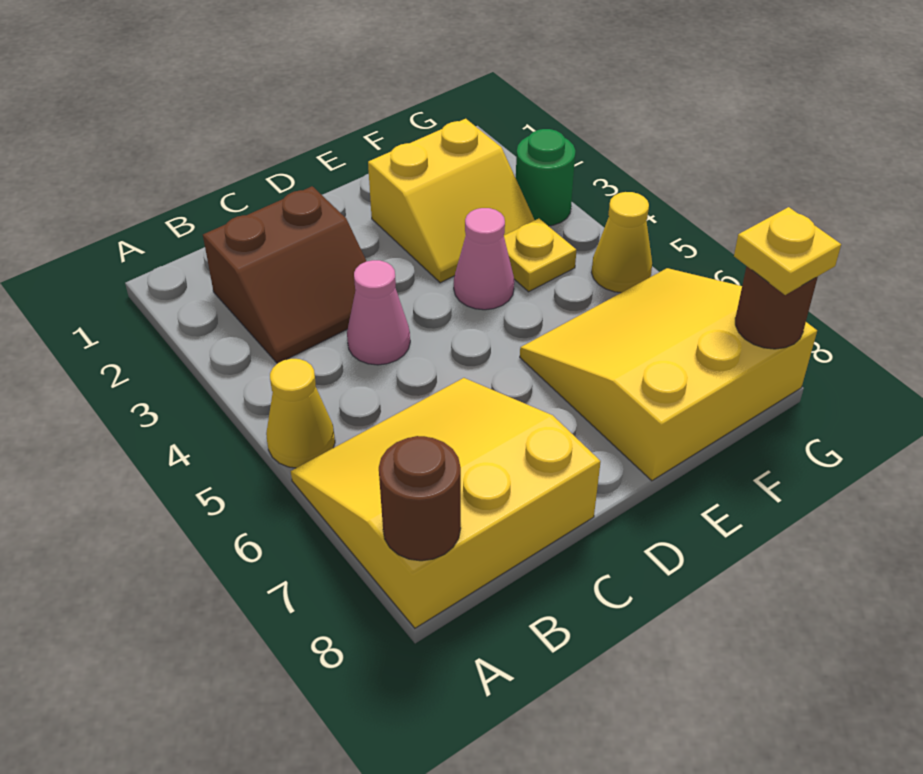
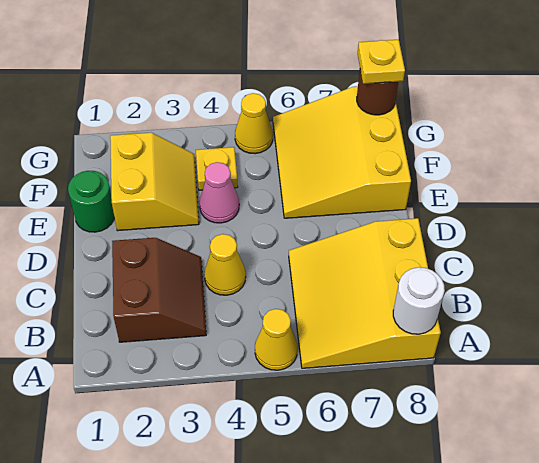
brown 1x1 round brick [379,436,461,561] -> white 1x1 round brick [393,267,445,334]
pink 1x1 cone [347,260,410,365] -> yellow 1x1 cone [204,234,246,295]
green 1x1 round brick [516,129,575,226] -> green 1x1 round brick moved to [68,171,114,232]

